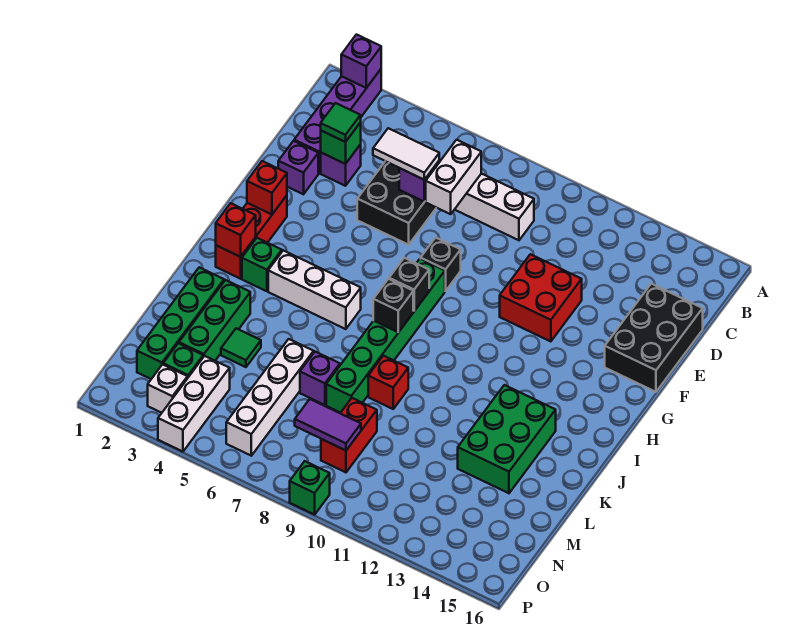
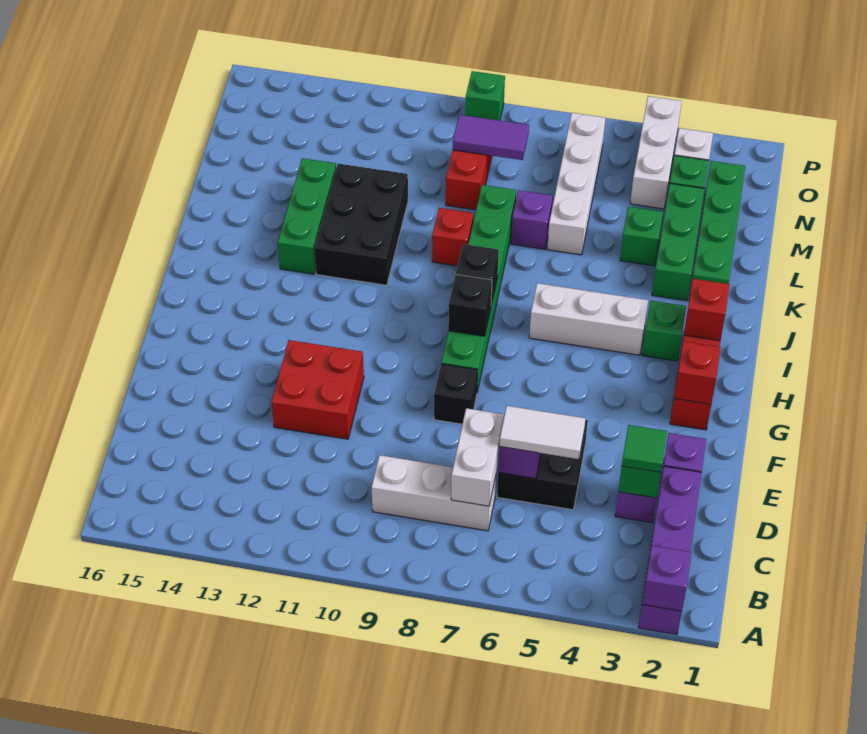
black 2x3 brick [605,284,703,392] -> black 2x3 brick moved to [314,164,408,285]
green 2x3 brick [458,385,556,493] -> green 1x3 brick [278,158,336,274]
green 1x1 tile [221,328,261,367] -> green 1x1 brick [620,206,663,266]

